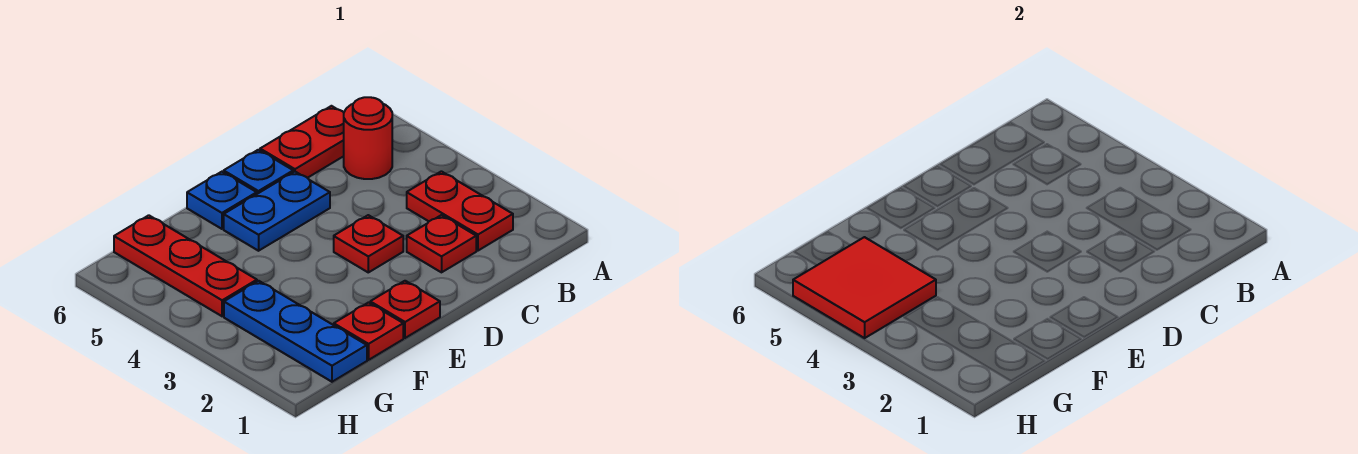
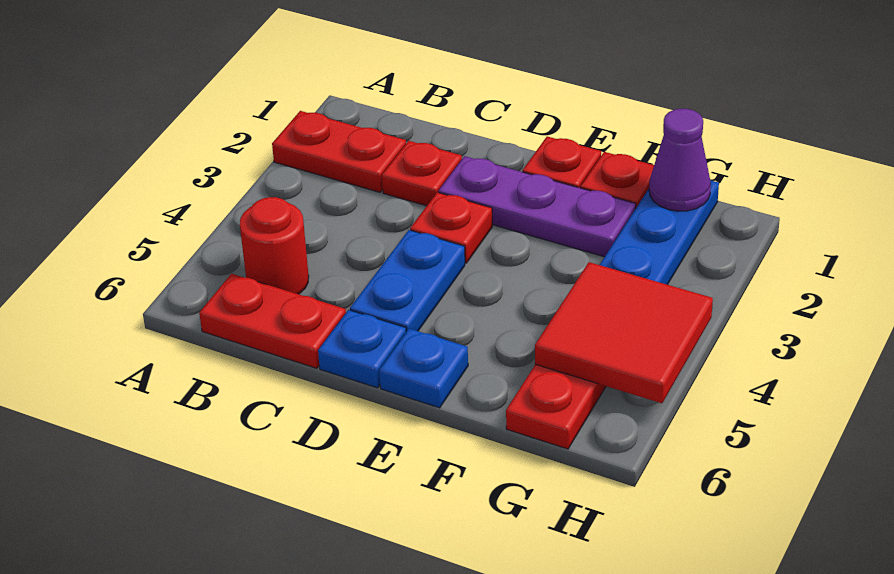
red 1x2 plate [407,171,513,251] -> red 1x2 plate turned to [272,111,406,192]
none -> purple 1x3 plate [439,156,636,257]
blue 1x2 plate [224,172,330,251] -> blue 1x2 plate turned to [350,230,465,332]
none -> purple 1x1 cone [649,109,711,211]

